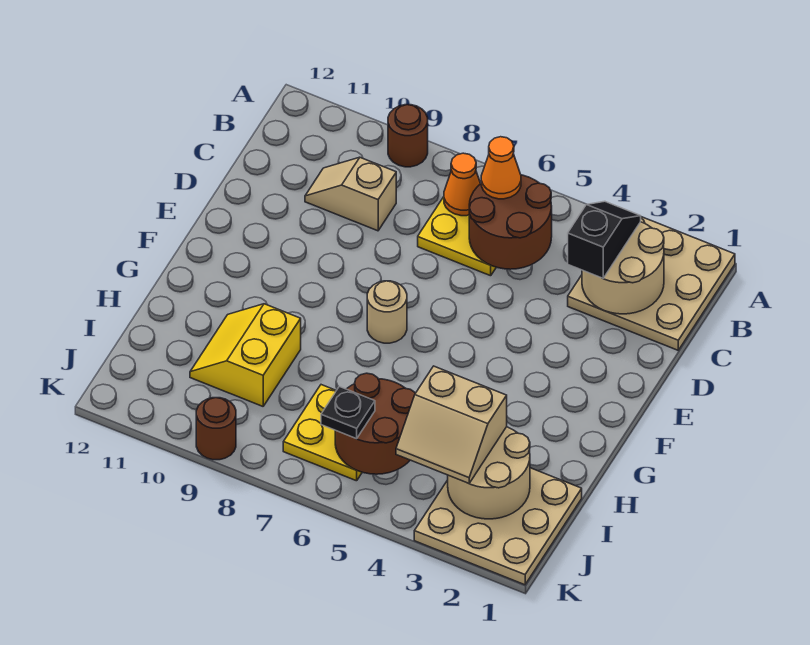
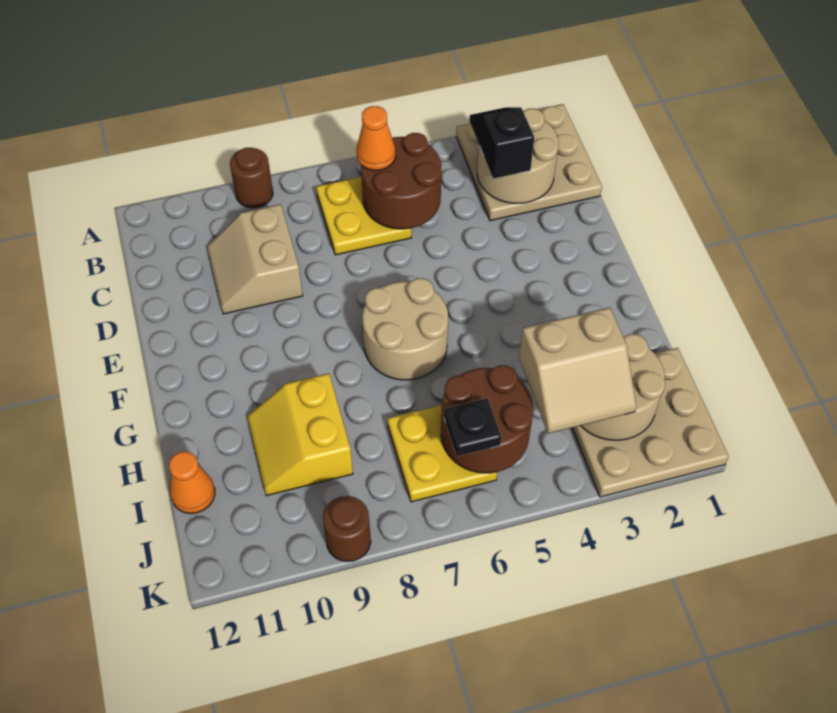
orange 1x1 cone [444,153,480,216] -> orange 1x1 cone moved to [169,452,215,514]
tan 1x2 slope [305,157,396,231] -> tan 2x2 slope [207,204,303,314]
tan 1x1 round brick [367,281,407,343] -> tan 2x2 round brick [362,278,448,380]

